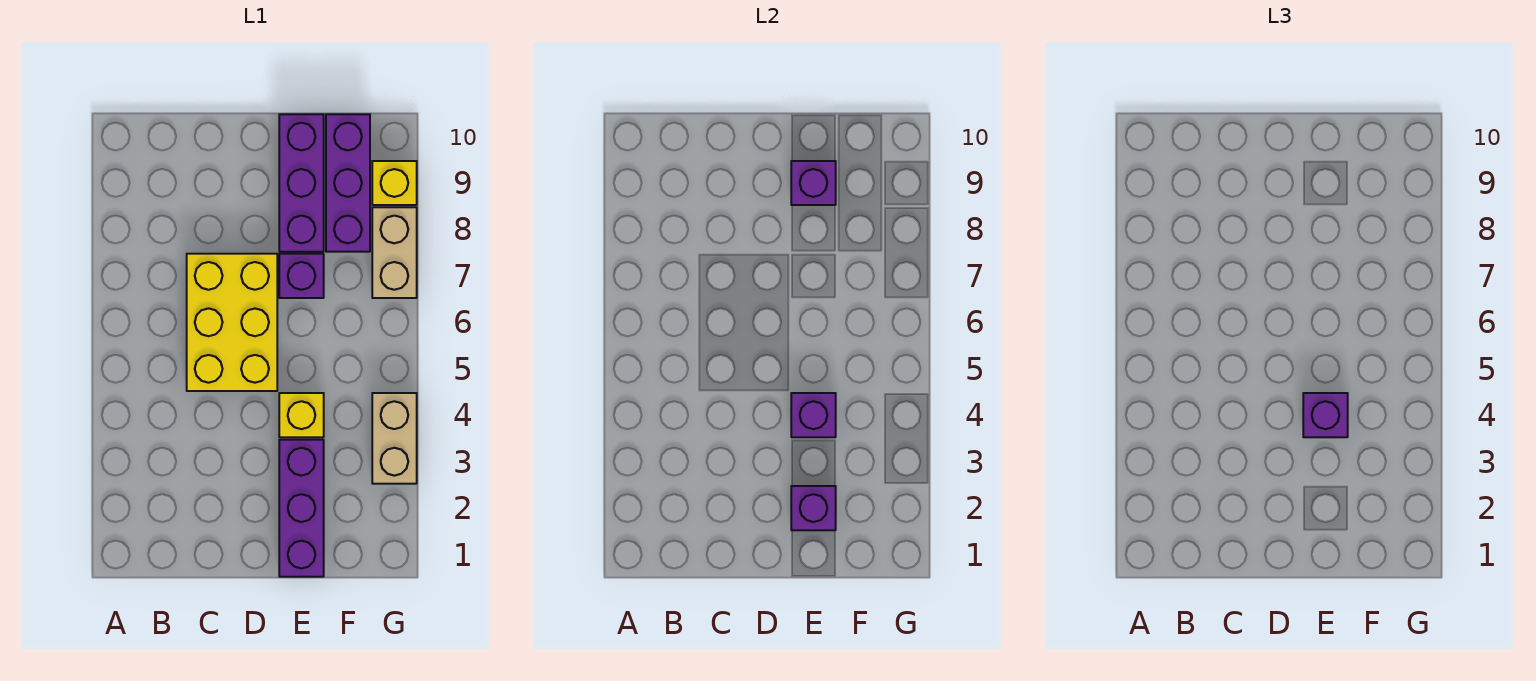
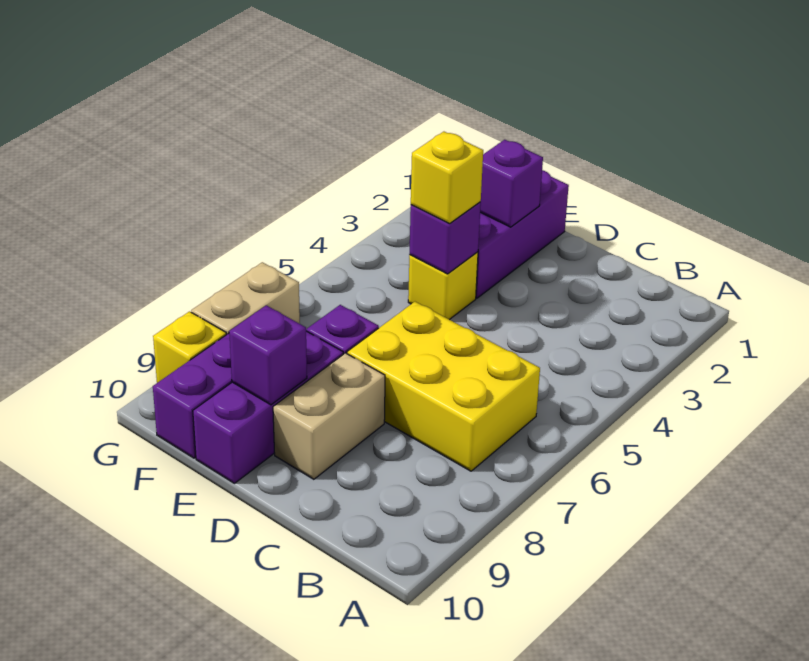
yellow 2x3 brick [187,254,277,391] -> yellow 2x3 brick turned to [347,302,540,471]
purple 1x1 brick [1303,393,1348,437] -> yellow 1x1 brick [411,132,483,224]
tan 1x2 brick [372,393,417,484] -> tan 1x2 brick moved to [273,353,385,479]

